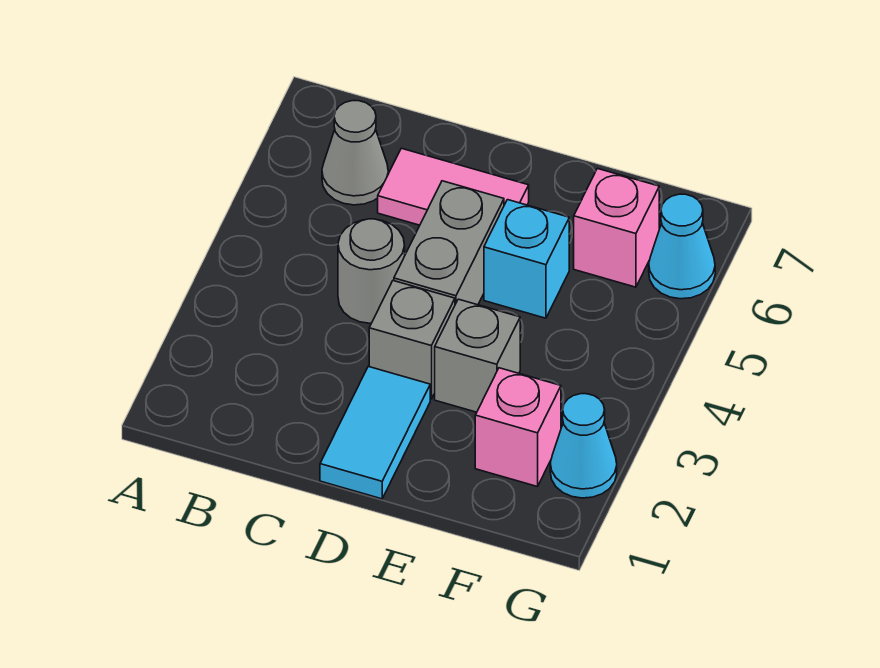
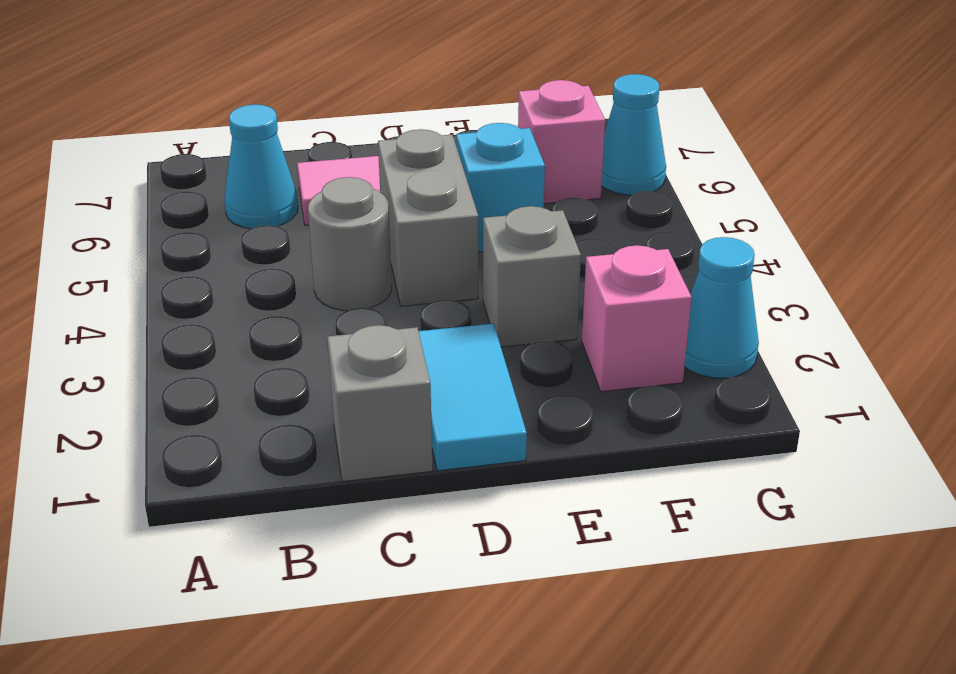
grey 1x1 cone [322,101,388,205] -> cyan 1x1 cone [224,104,298,229]
grey 1x1 brick [369,281,455,399] -> grey 1x1 brick moved to [327,325,433,482]

